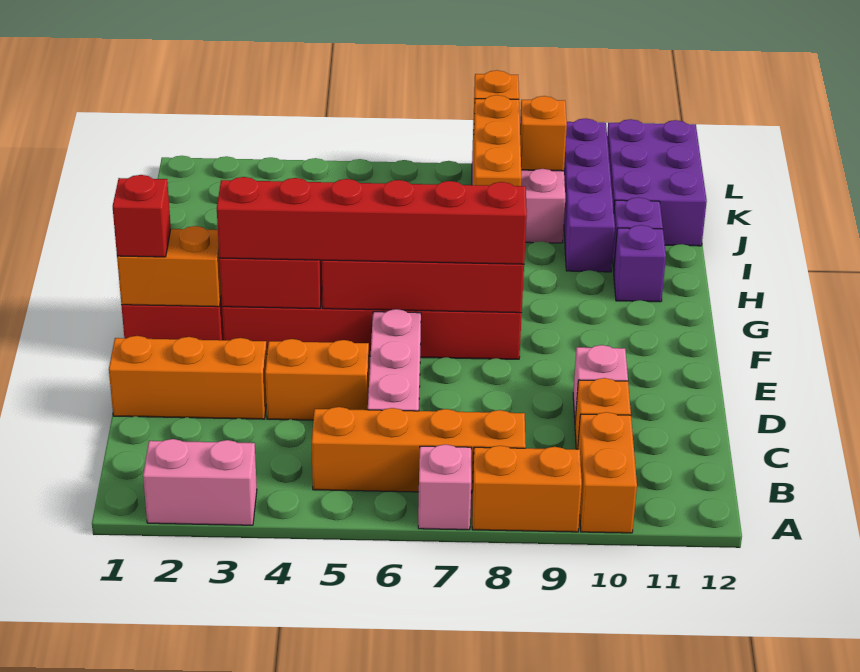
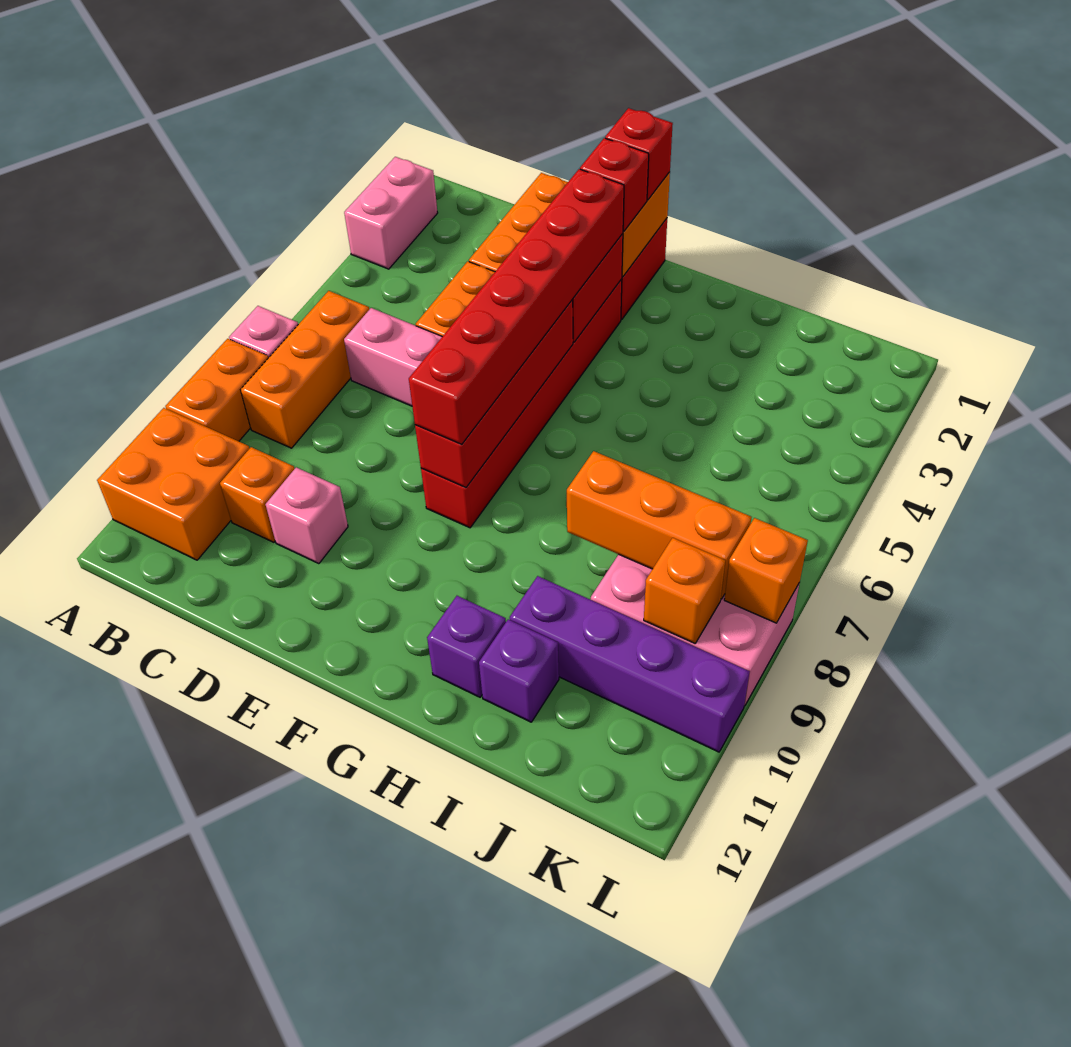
orange 1x2 brick [578,412,637,533] -> orange 2x2 brick [97,408,250,560]
orange 1x4 brick [312,407,526,493] -> orange 1x3 brick [241,291,369,448]
none -> red 1x1 brick [580,138,649,231]
purple 2x3 brick [607,119,707,246] -> none

